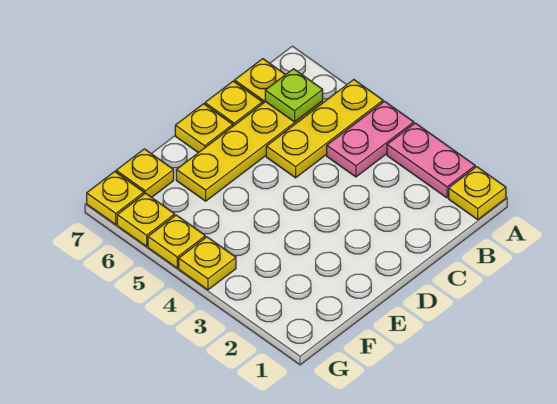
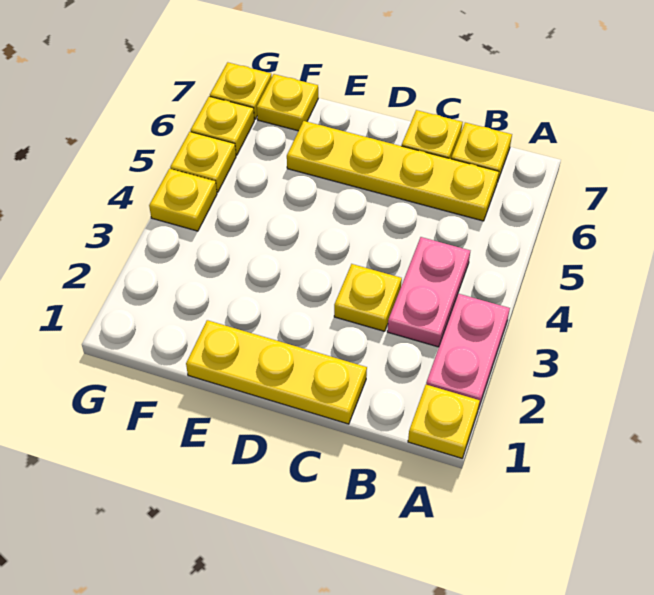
pink 1x2 plate [327,101,414,177] -> pink 1x2 plate turned to [387,237,470,347]
yellow 1x3 plate [266,80,383,178] -> yellow 1x3 plate moved to [186,320,367,424]
lime 1x1 plate [265,69,323,122] -> none
yellow 1x1 plate [175,104,233,153] -> yellow 1x1 plate moved to [334,264,402,331]

